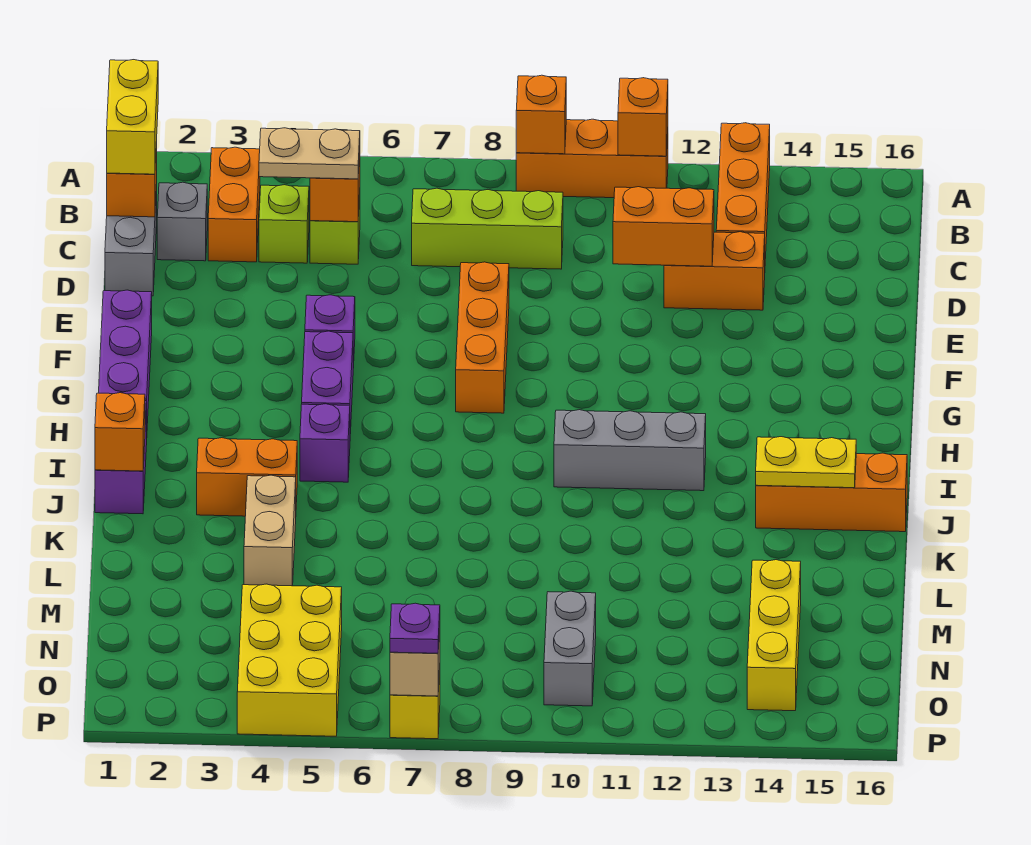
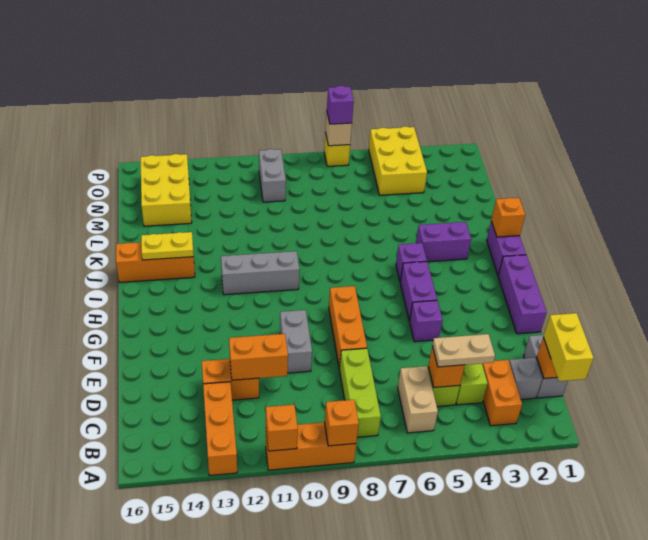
lime 1x3 brick [412,188,563,269] -> lime 1x3 brick turned to [339,348,381,437]
none -> grey 1x2 brick [280,310,312,373]
orange 1x2 brick [197,438,297,516] -> purple 1x2 brick [416,222,471,262]
tan 1x2 brick [244,475,296,586] -> tan 1x2 brick moved to [398,366,438,433]
yellow 1x3 brick [747,560,801,711] -> yellow 2x3 brick [140,154,192,226]
purple 1x1 plate [390,603,440,653] -> purple 1x1 brick [327,86,354,124]

